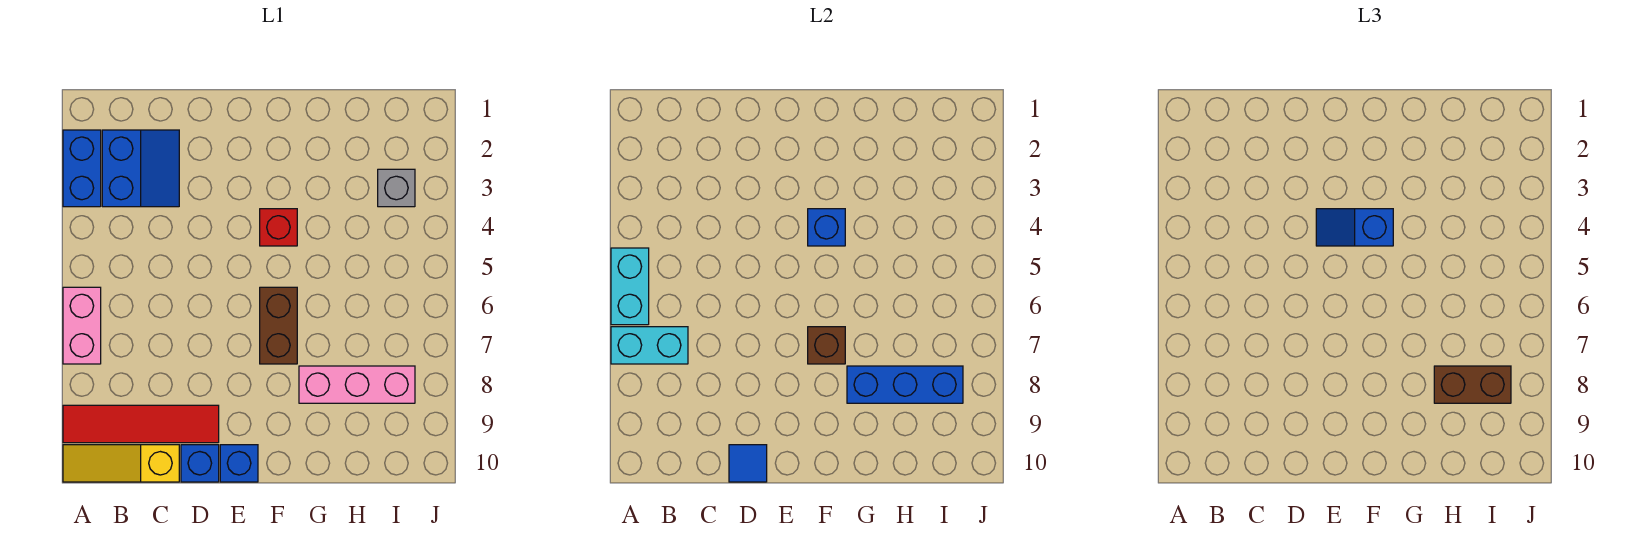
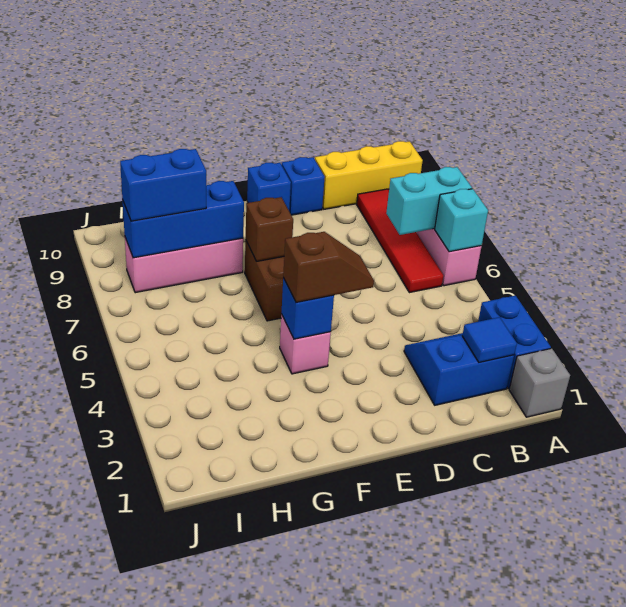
cyan 1x2 brick [611,248,649,325] -> cyan 1x1 brick [435,189,488,252]
red 1x4 tile [63,405,219,443] -> red 1x4 tile turned to [357,189,443,293]
yellow 1x3 slope [63,445,179,482] -> yellow 1x3 brick [315,141,423,209]
blue 2x2 slope [102,130,179,207] -> blue 2x2 slope turned to [404,333,514,405]
blue 1x1 tile [729,445,767,482] -> blue 1x1 tile moved to [462,317,517,362]
blue 1x2 slope [1316,209,1393,246] -> brown 1x2 slope [283,232,374,303]
red 1x1 brick [260,209,297,246] -> pink 1x1 brick [280,314,331,374]
brown 1x2 brick [1434,366,1511,403] -> blue 1x2 brick [120,149,206,221]
grey 1x1 brick [378,169,415,207] -> grey 1x1 brick moved to [509,348,570,417]

